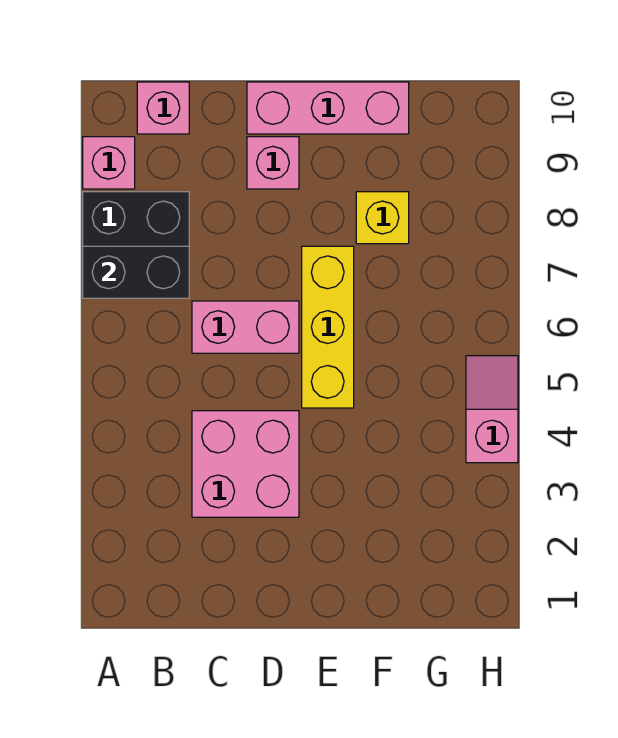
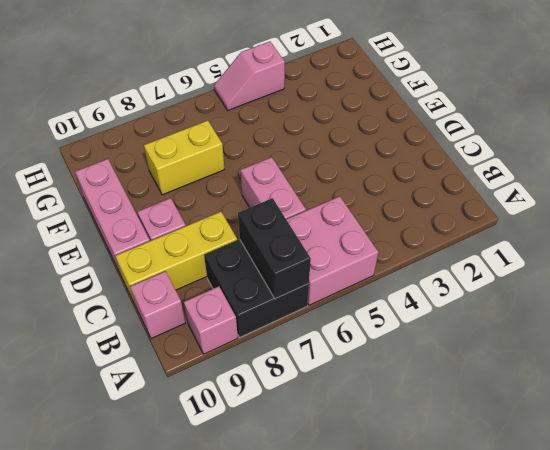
pink 2x2 brick [192,411,299,517] -> pink 2x2 brick moved to [286,196,378,305]
yellow 1x3 brick [302,246,354,408] -> yellow 1x3 brick moved to [116,212,237,306]
yellow 1x1 brick [356,192,409,244] -> yellow 1x2 brick [144,120,225,195]

